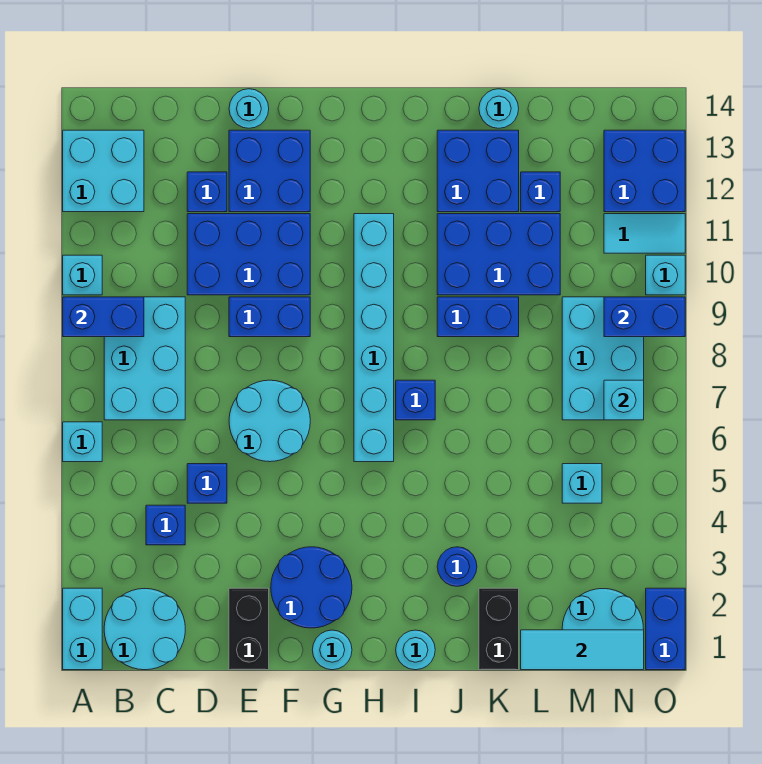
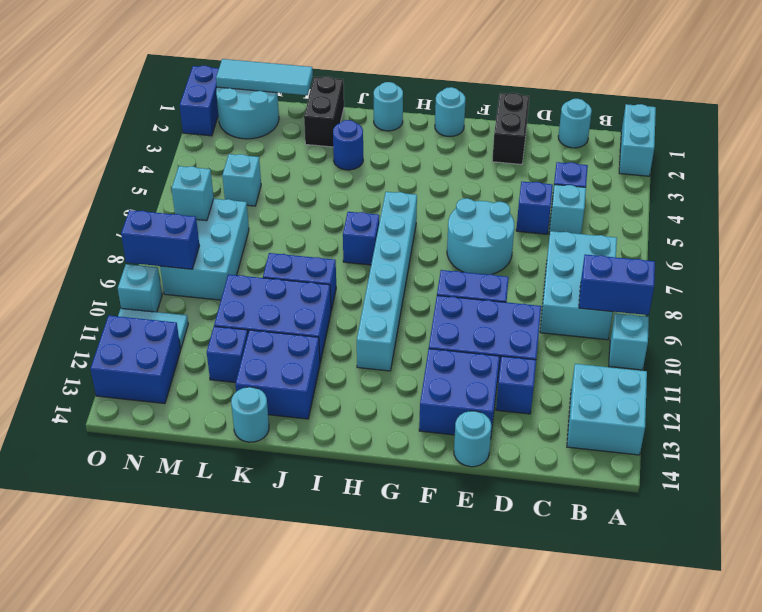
cyan 1x1 brick [63,422,102,462] -> cyan 1x1 brick moved to [549,185,586,234]
cyan 2x2 round brick [104,589,185,670] -> cyan 1x1 round brick [558,99,592,148]
blue 2x2 round brick [271,547,352,628] -> none

